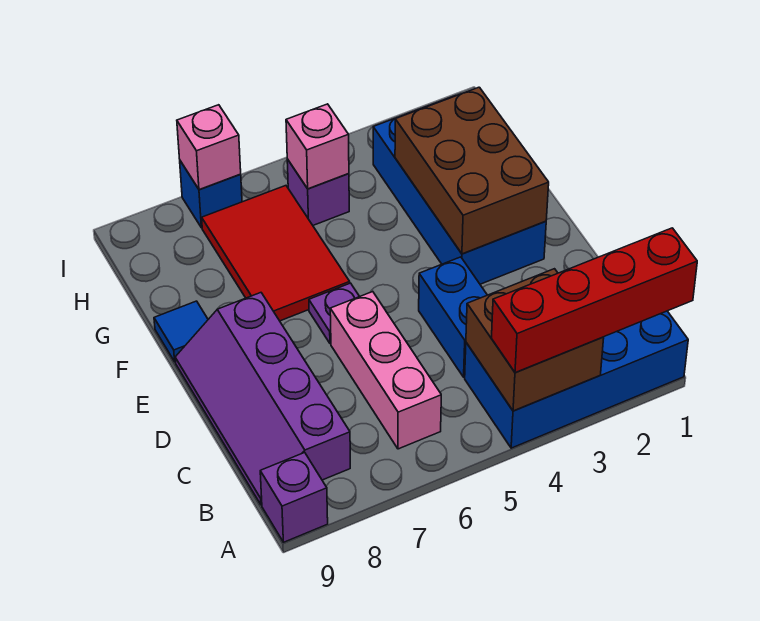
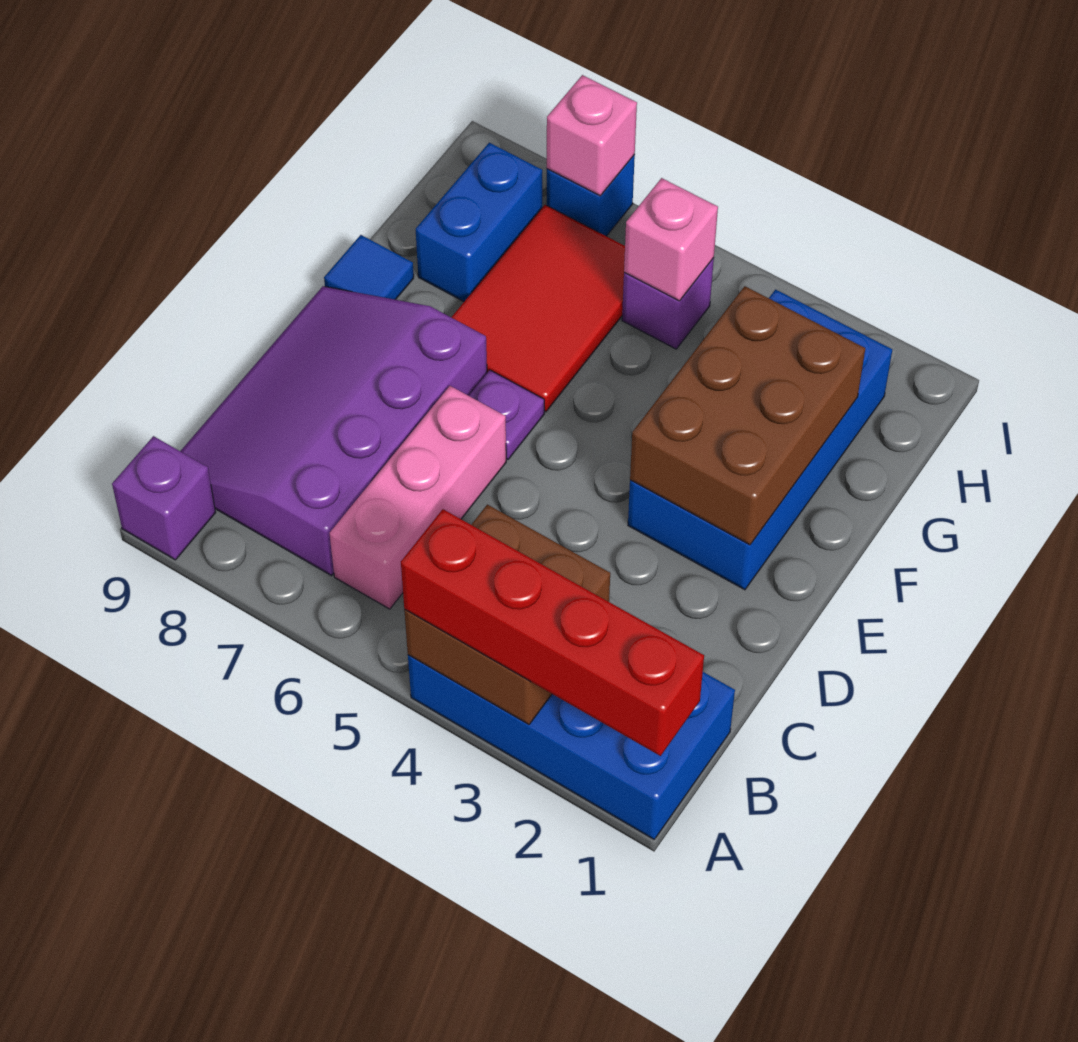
purple 2x4 slope [175,293,350,505] -> purple 3x4 slope [180,286,487,576]
blue 1x2 brick [419,257,487,377] -> blue 1x2 brick moved to [416,143,542,301]

